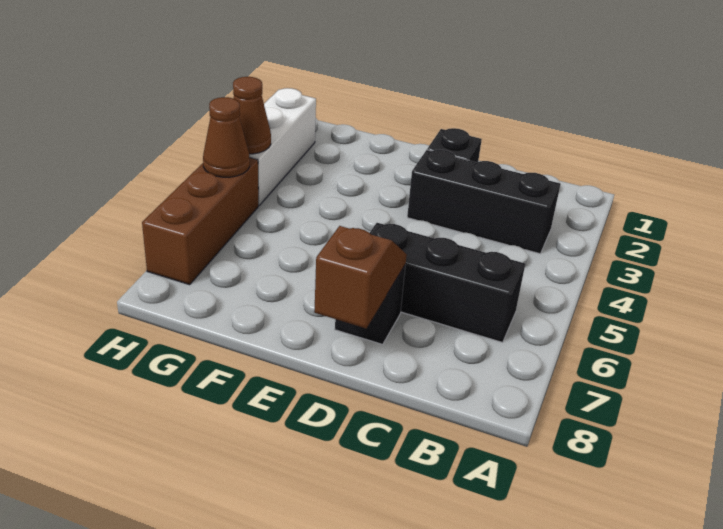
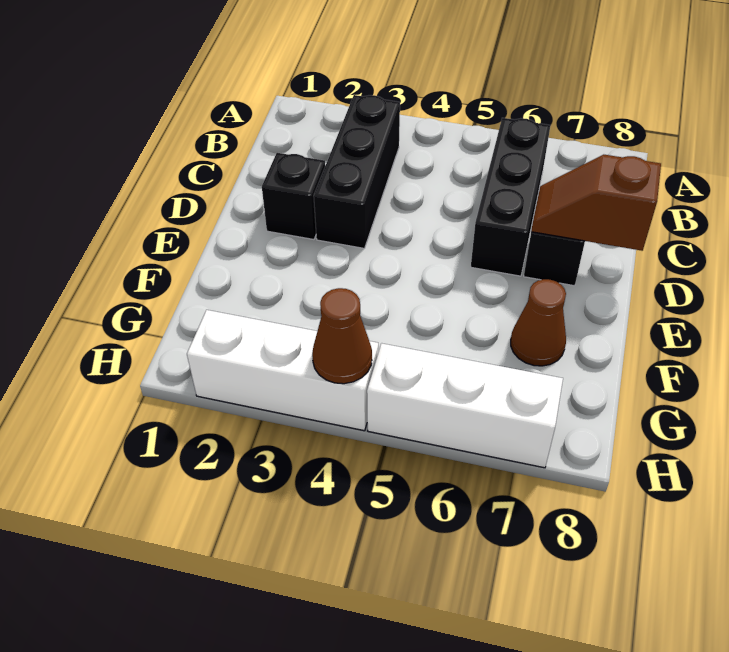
brown 1x3 brick [142,158,258,285] -> white 1x3 brick [367,343,563,468]
brown 1x1 cone [203,97,250,177] -> brown 1x1 cone moved to [511,279,566,366]

